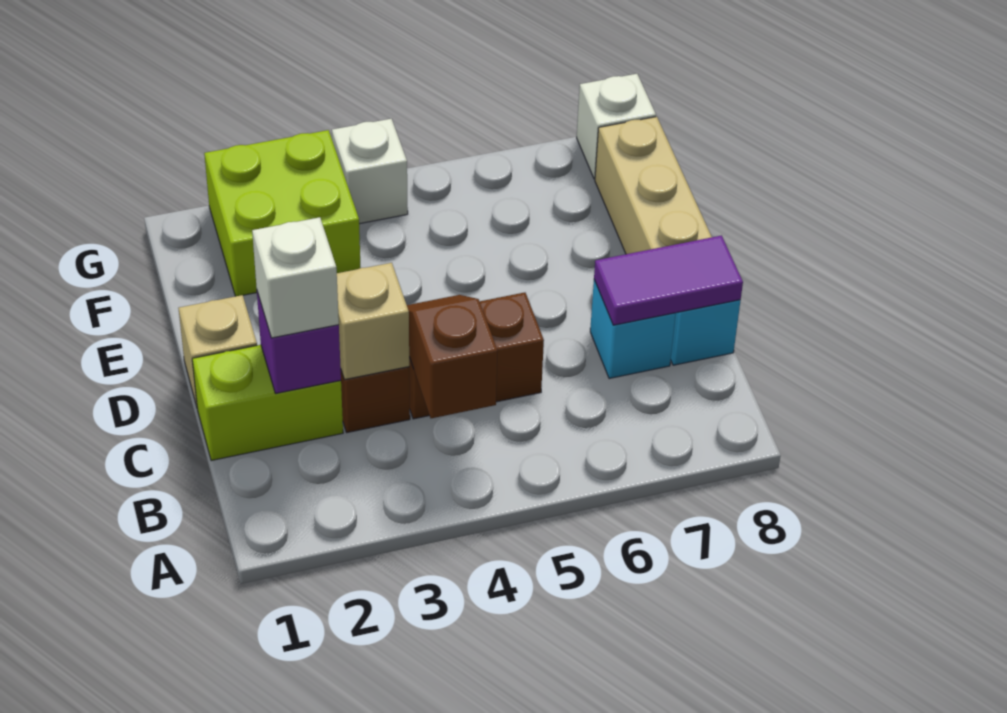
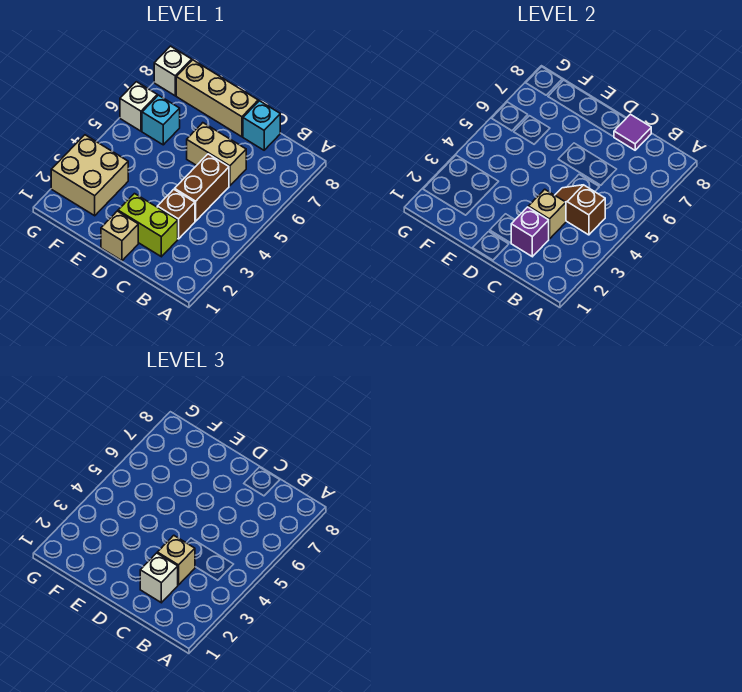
lime 1x2 brick [192,345,343,461] -> lime 1x2 brick turned to [118,194,178,257]
none -> tan 1x1 brick [157,535,195,585]
none -> tan 1x2 brick [187,123,246,186]
cyan 1x1 brick [590,280,676,379] -> cyan 1x1 brick moved to [142,95,180,145]
purple 1x2 tile [594,236,743,325] -> purple 1x1 tile [614,114,651,150]
lime 2x2 brick [204,130,361,296] -> tan 2x2 brick [51,135,128,216]
white 1x1 brick [332,119,408,224] -> white 1x1 brick moved to [120,82,157,131]

